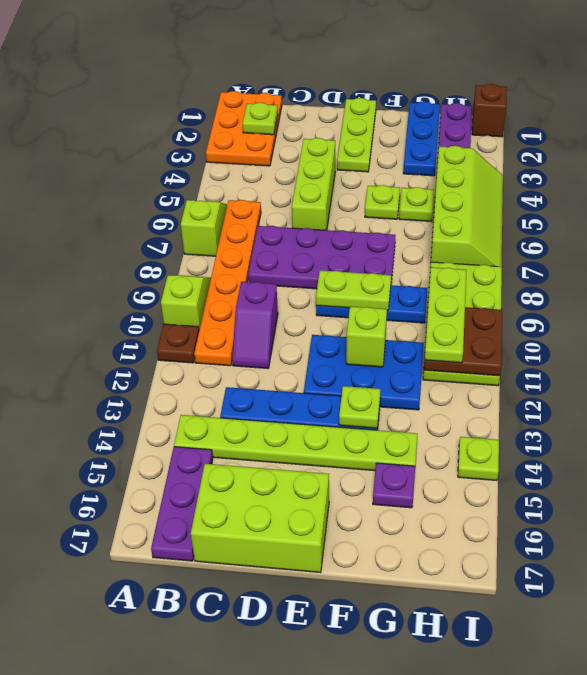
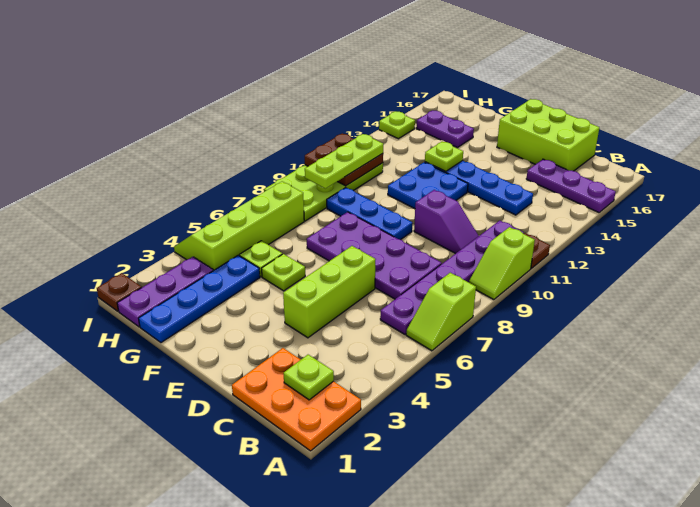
orange 2x3 plate [206,91,282,166] -> orange 2x3 plate turned to [232,348,361,451]
orange 1x6 plate [194,200,261,366] -> purple 1x6 plate [380,221,524,335]
lime 1x6 plate [174,415,418,471] -> none
purple 1x3 plate [151,447,213,561] -> purple 1x3 plate turned to [526,159,616,213]
purple 1x2 slope [232,282,278,368] -> purple 1x2 slope turned to [414,190,479,254]
lime 1x3 plate [337,98,376,172] -> none
lime 1x2 plate [316,270,391,310] -> none
blue 2x3 plate [304,335,424,410] -> blue 2x2 plate [388,162,468,209]
lime 1x1 brick [346,306,387,367] -> none
blue 1x3 plate [403,101,440,176] -> blue 1x4 plate [139,255,260,343]
purple 1x1 plate [373,463,415,508] -> purple 1x2 plate [416,111,474,148]
brown 1x1 brick [472,84,507,137] -> brown 1x1 plate [97,273,142,311]

